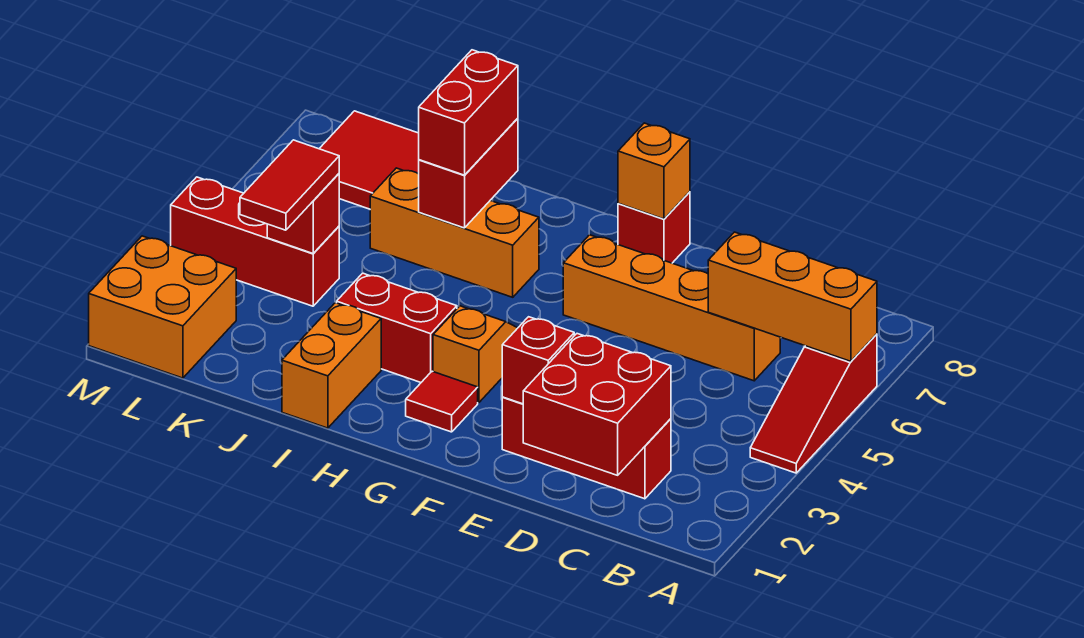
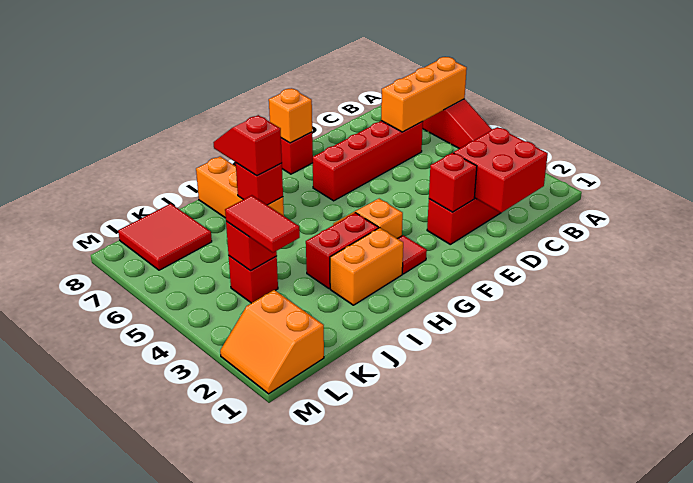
orange 1x4 brick [563,235,780,381] -> red 1x4 brick [313,121,423,201]
orange 1x3 brick [370,168,539,297] -> orange 1x3 brick turned to [196,156,284,218]
orange 1x2 brick [282,303,381,428] -> orange 1x2 brick turned to [330,228,403,305]
red 1x2 brick [419,118,518,228] -> red 1x1 brick [236,163,283,205]
red 1x2 brick [419,50,518,175] -> red 1x2 slope [213,115,282,176]
red 1x3 brick [171,177,339,306] -> red 1x1 brick [229,256,278,303]
orange 2x2 brick [89,236,236,378] -> orange 2x2 slope [220,290,324,394]

